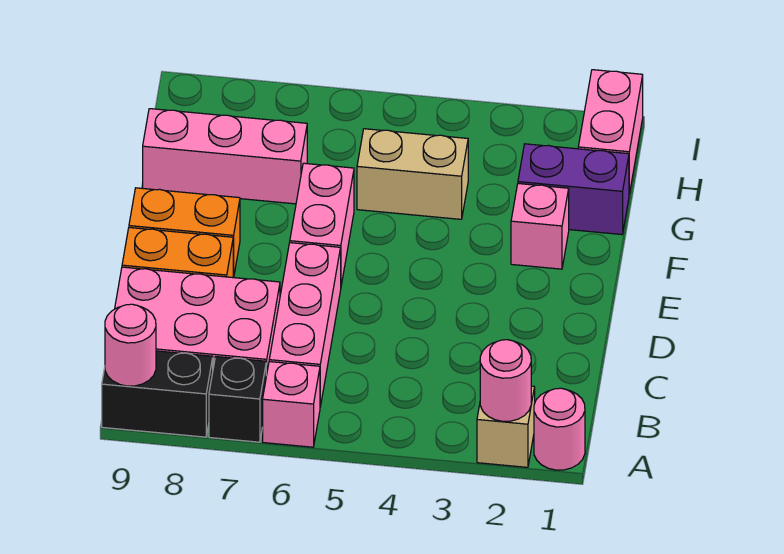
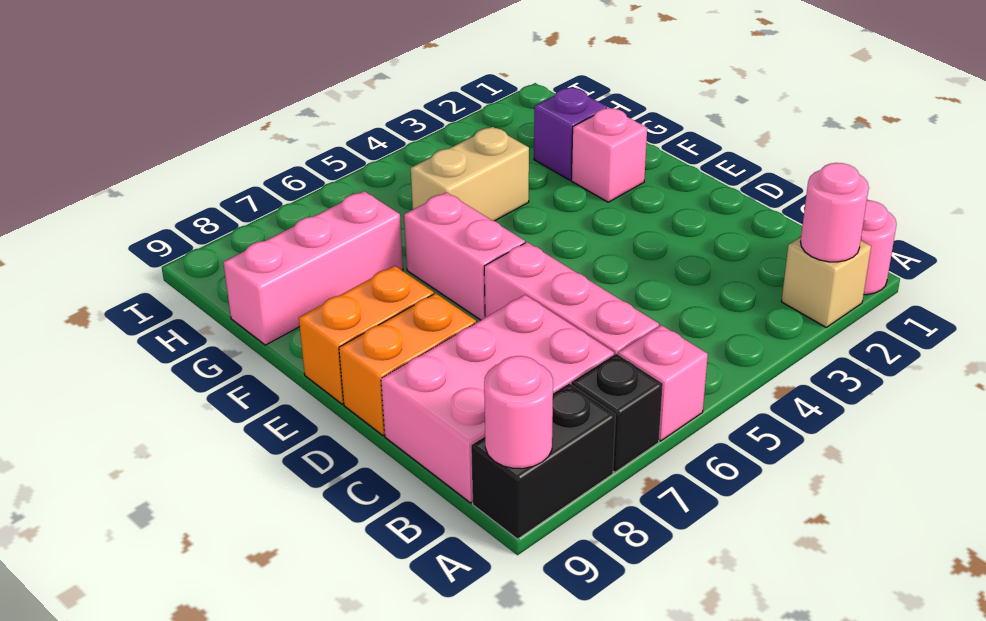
purple 1x2 brick [518,144,629,235] -> purple 1x1 brick [534,88,607,180]
pink 1x2 brick [578,70,643,194] -> none

